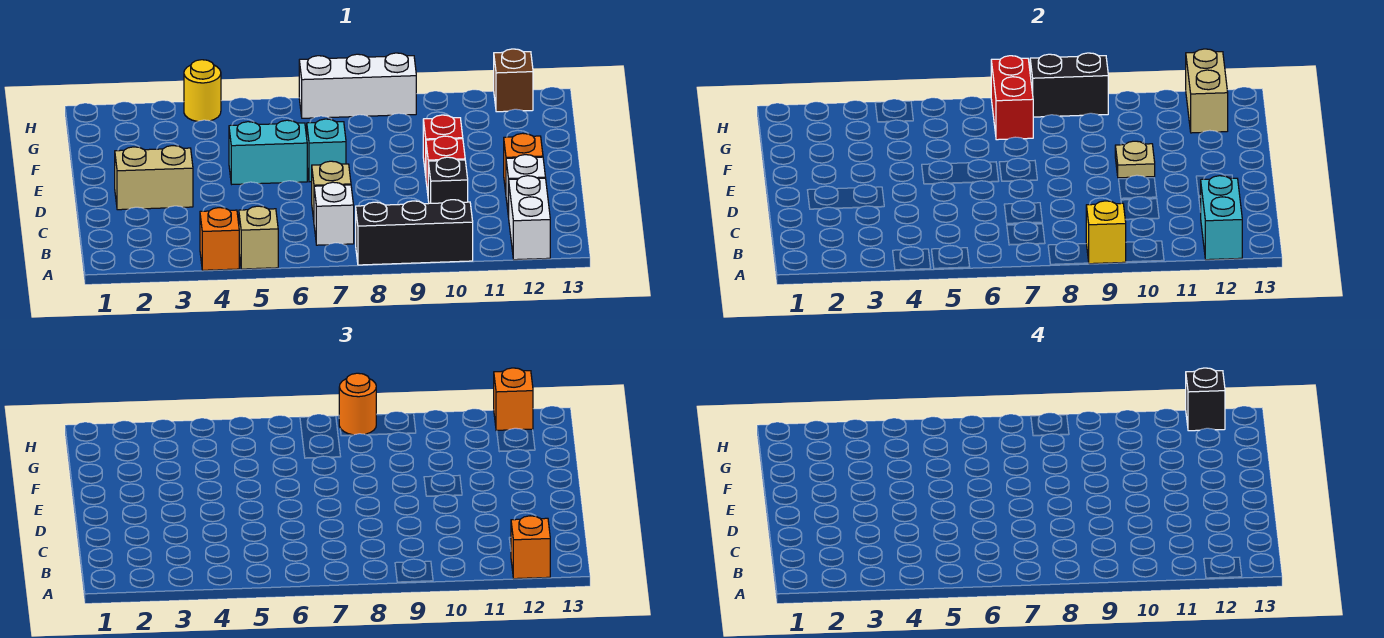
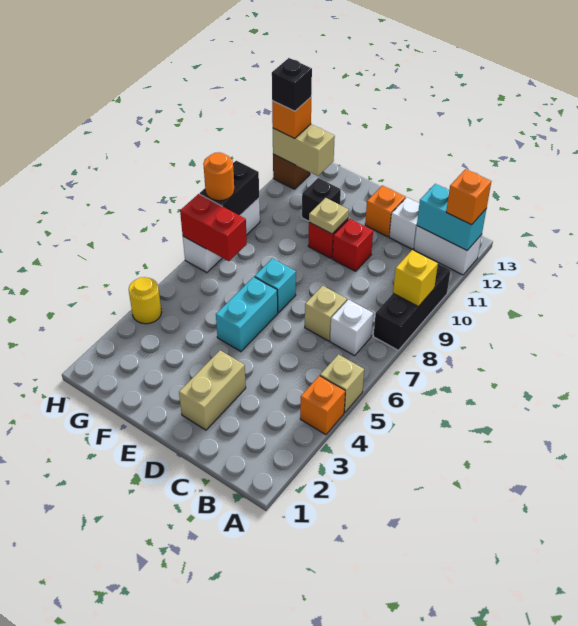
black 1x1 brick [428,157,468,203] -> black 1x1 brick moved to [302,178,341,221]

